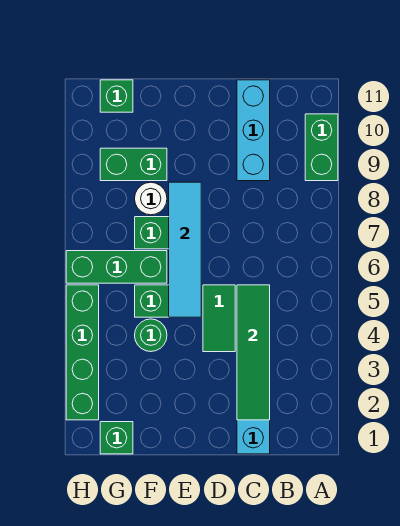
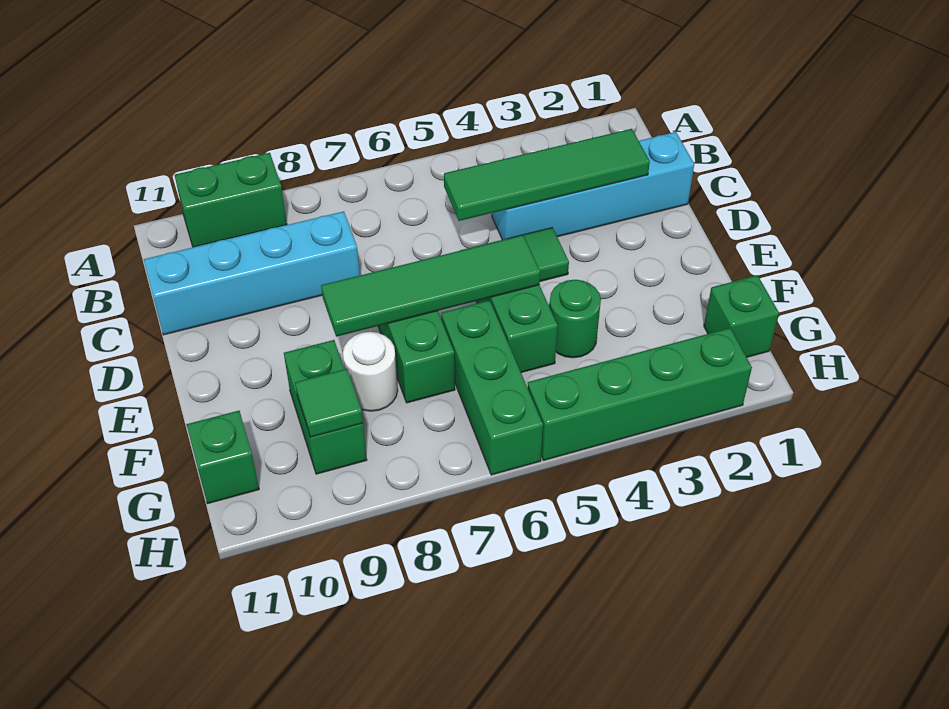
cyan 1x3 brick [237,80,270,181] -> cyan 1x4 brick [144,211,360,335]
cyan 1x4 tile [169,182,201,317] -> green 1x4 tile [321,235,540,337]
none -> green 1x1 tile [295,369,363,437]

